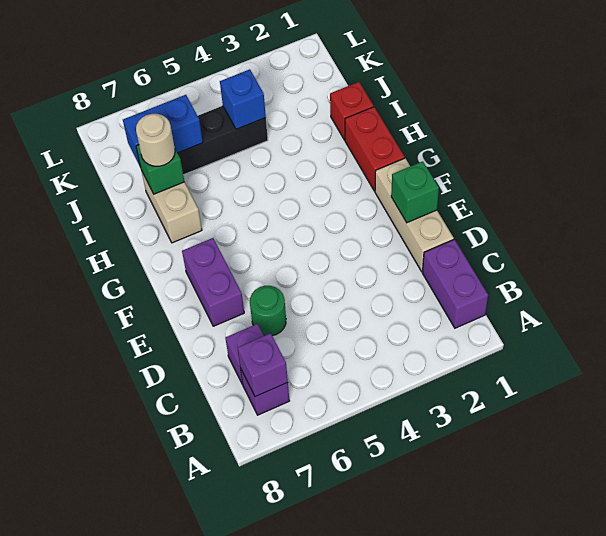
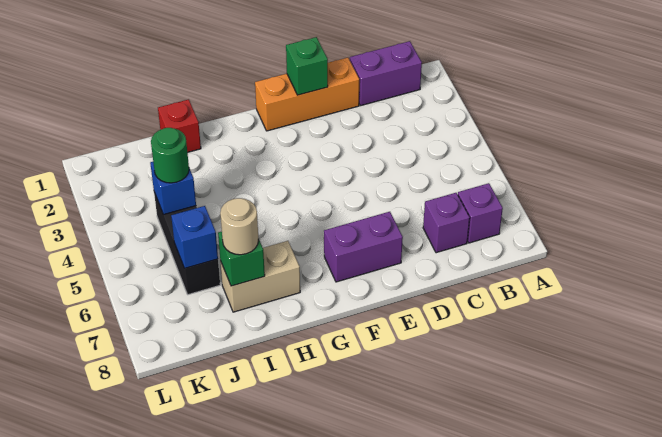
purple 1x1 brick [238,333,288,397] -> none
tan 1x3 brick [375,158,454,272] -> orange 1x3 brick [255,58,359,131]
green 1x1 round brick [250,286,286,336] -> green 1x1 round brick moved to [151,128,189,183]
red 1x2 brick [345,107,405,191] -> none
blue 1x2 brick [123,95,203,168] -> blue 1x1 brick [171,206,218,268]

